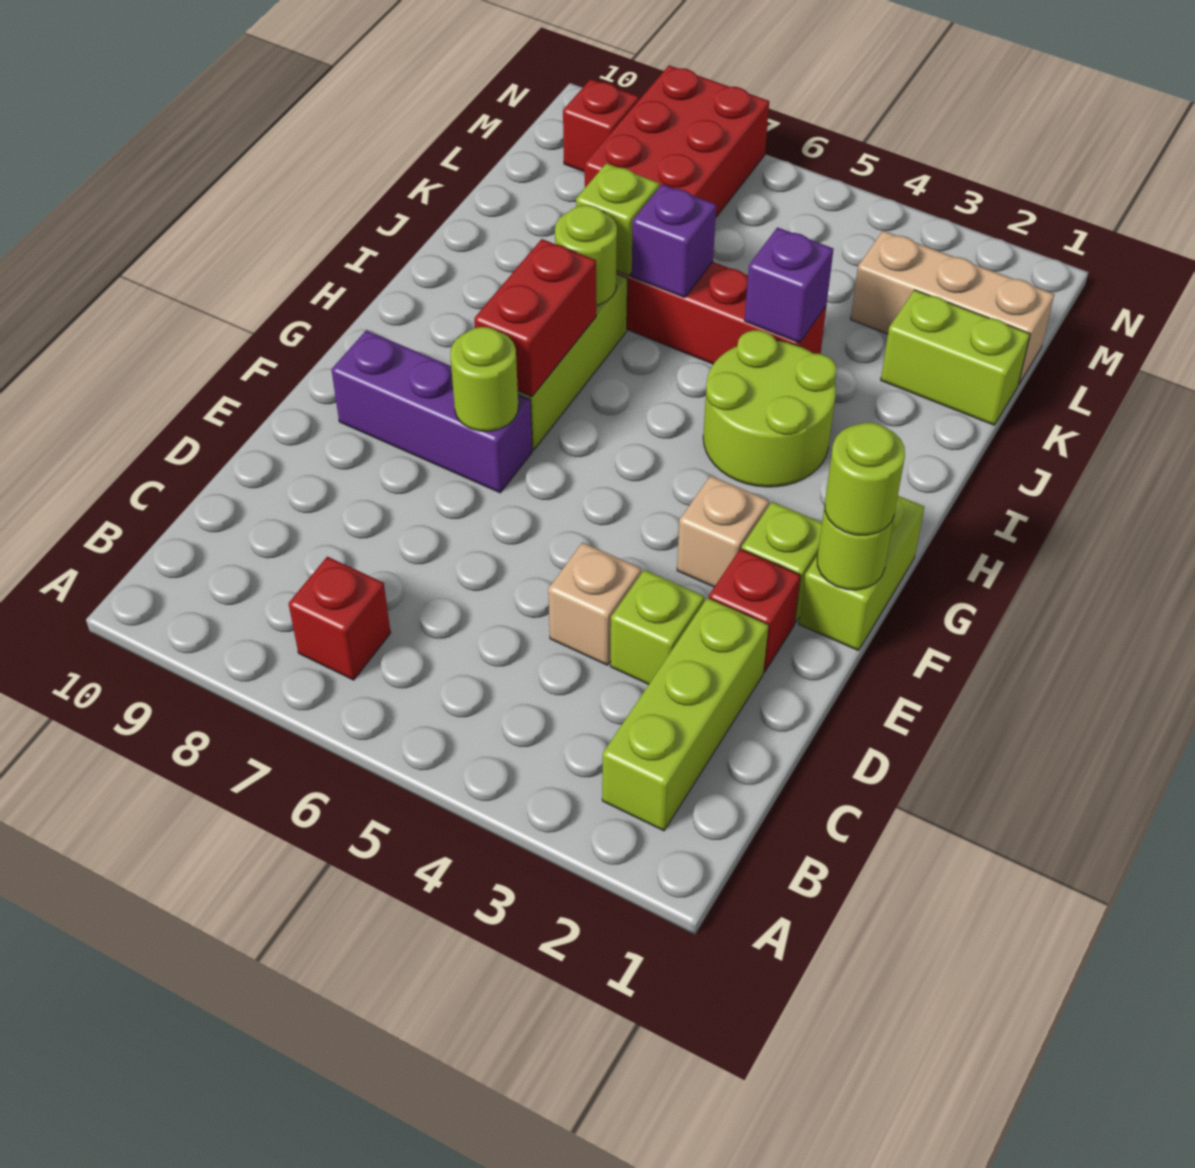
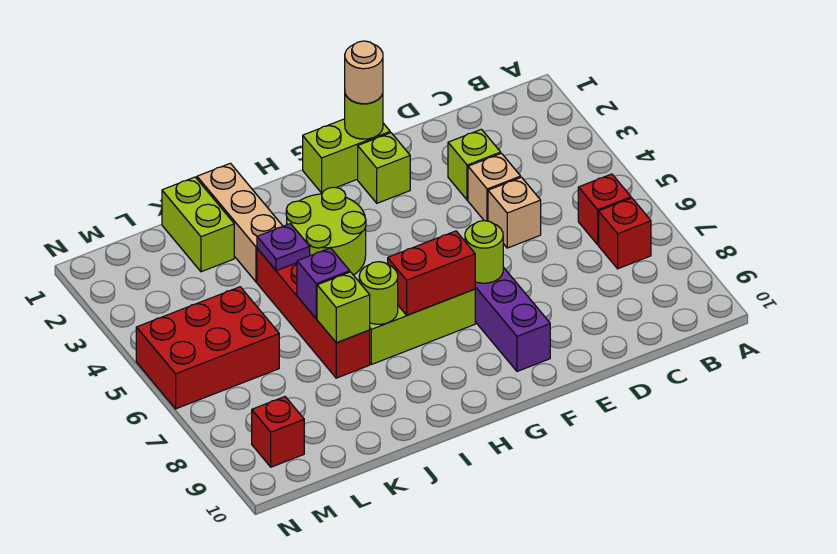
lime 1x3 brick [602,598,769,831] -> none
red 1x1 brick [709,549,801,672] -> red 1x1 brick moved to [578,174,631,245]
lime 1x1 round brick [825,423,905,535] -> tan 1x1 round brick [345,41,383,104]
tan 1x1 brick [677,476,769,587] -> tan 1x1 brick moved to [488,177,541,248]
purple 1x1 brick [745,227,833,343] -> purple 1x1 plate [257,224,310,271]
tan 1x3 brick [851,231,1054,385] -> tan 1x3 brick moved to [197,163,283,282]
red 2x3 brick [585,65,769,217] -> red 2x3 brick moved to [136,287,279,409]

